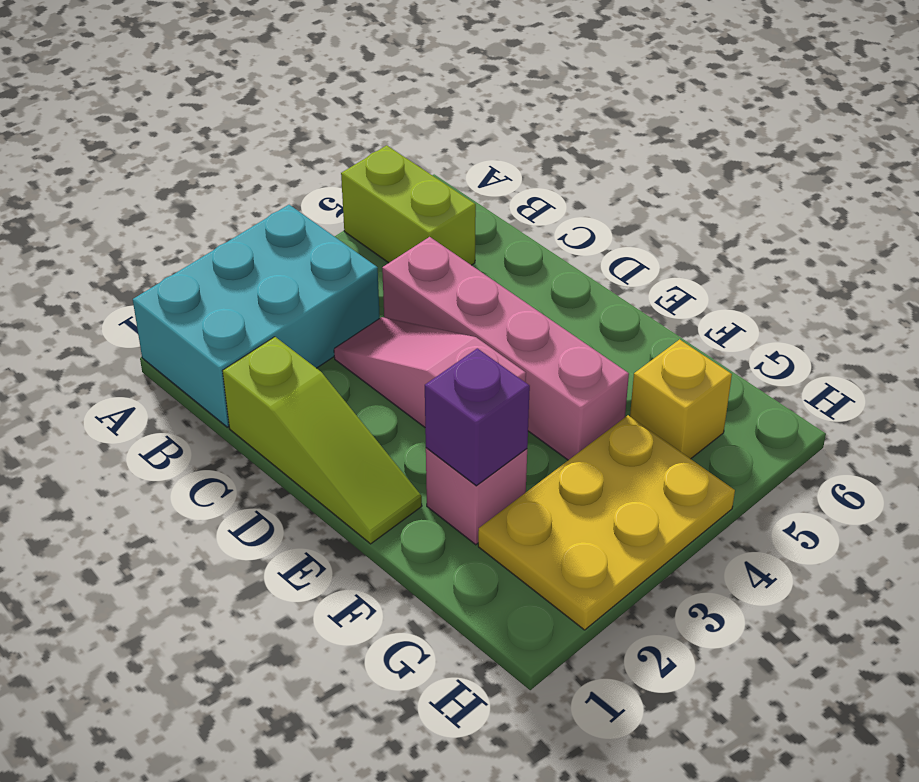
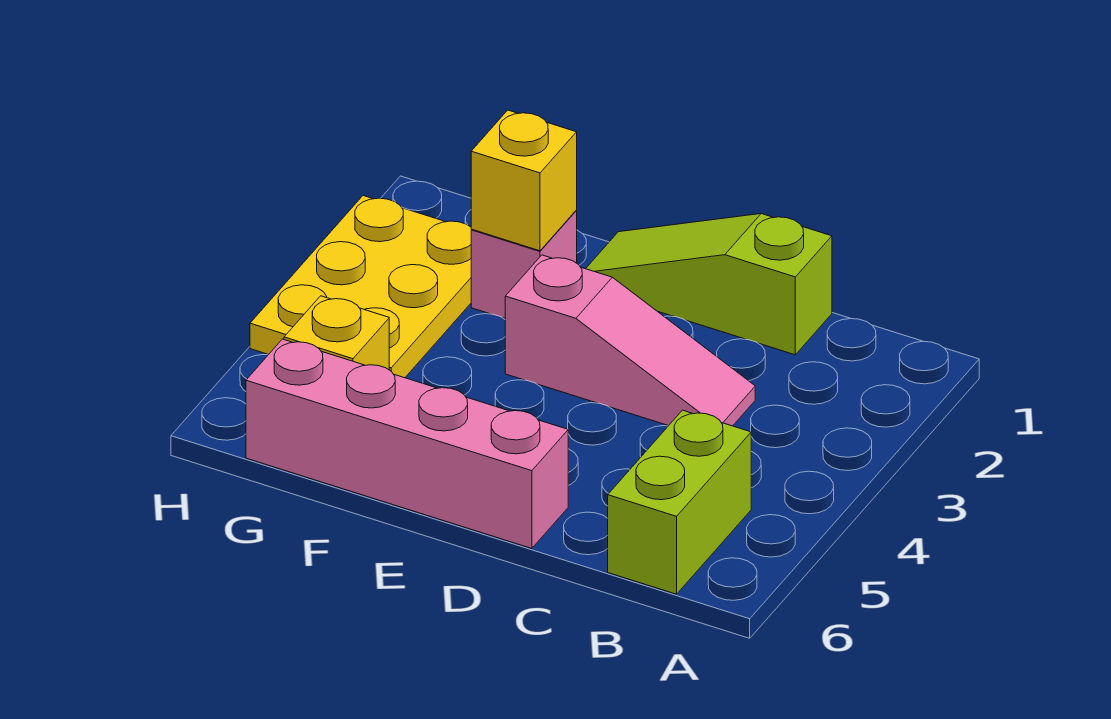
cyan 2x3 brick [133,205,380,427] -> none
lime 1x2 brick [341,145,476,265] -> lime 1x2 brick turned to [608,410,751,594]
pink 1x4 brick [382,237,629,460] -> pink 1x4 brick moved to [246,339,568,548]
purple 1x1 brick [425,348,530,486] -> yellow 1x1 brick [471,110,577,251]

